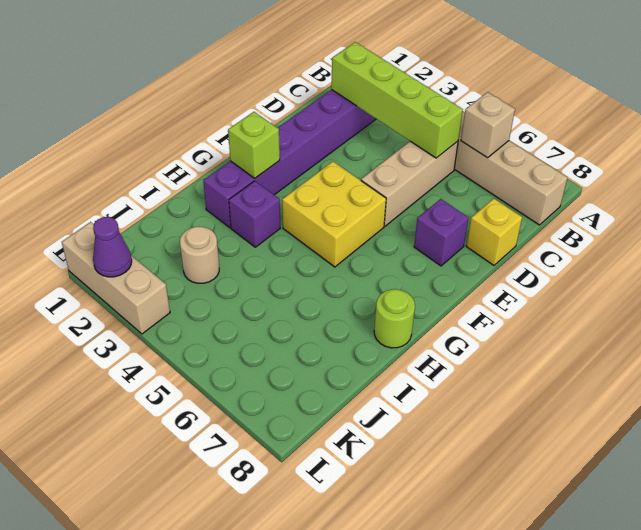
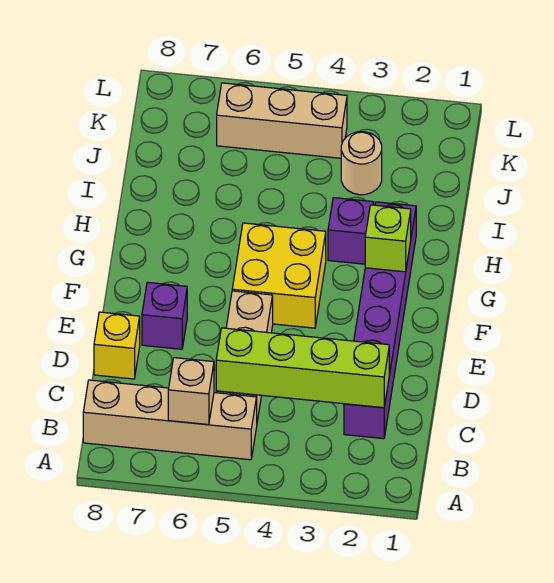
lime 1x1 round brick [374,289,415,348] -> none
tan 1x3 brick [62,222,170,334] -> tan 1x3 brick moved to [217,83,347,158]
purple 1x1 cone [93,217,132,277] -> none

